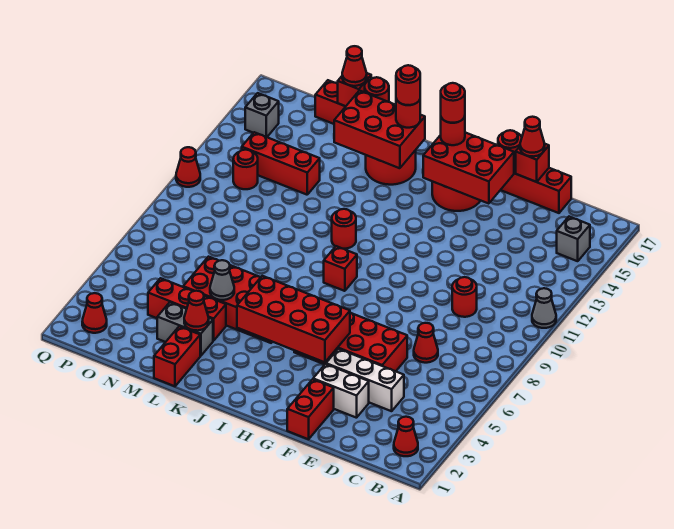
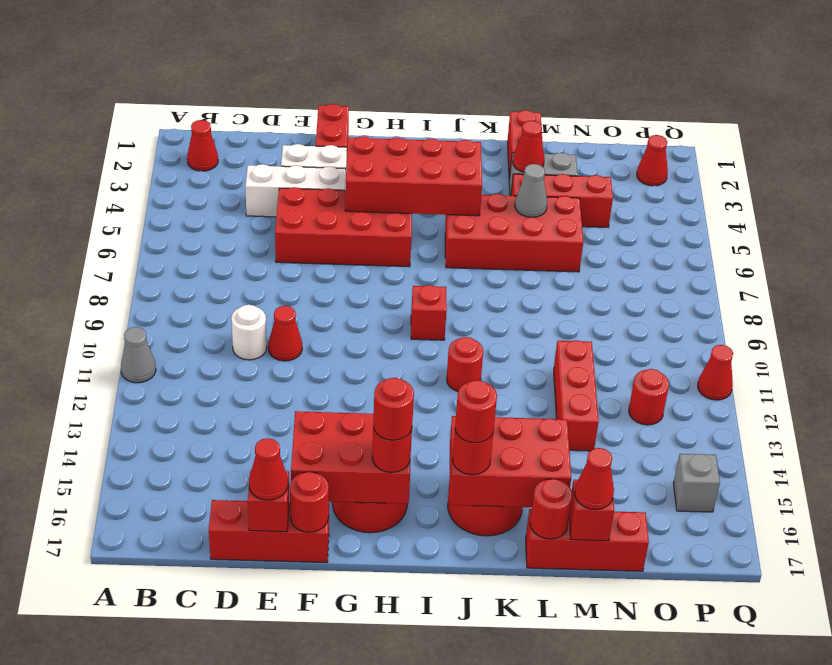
grey 1x1 brick [557,217,590,261] -> none
red 1x1 cone [414,323,438,363] -> red 1x1 cone moved to [268,306,302,361]
red 1x1 round brick [452,277,477,317] -> white 1x1 round brick [231,305,267,360]
red 1x3 brick [242,132,320,195] -> red 1x3 brick turned to [554,340,599,451]

